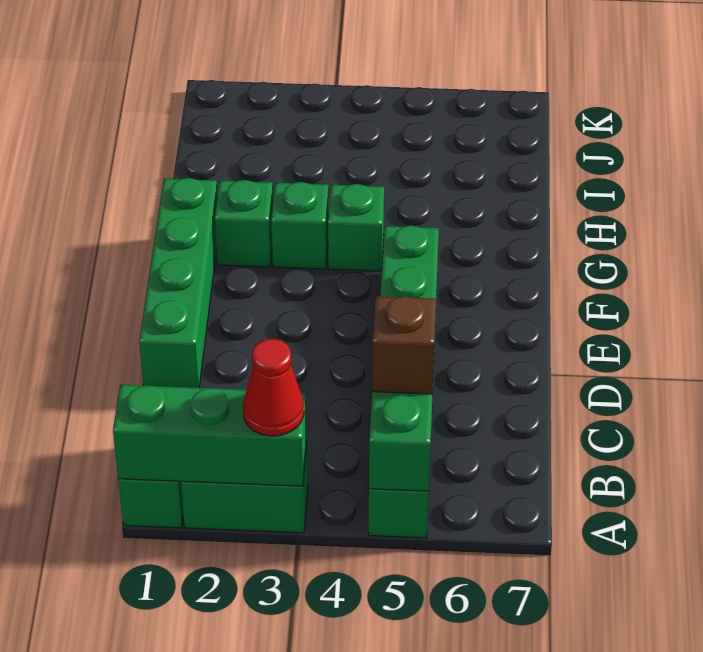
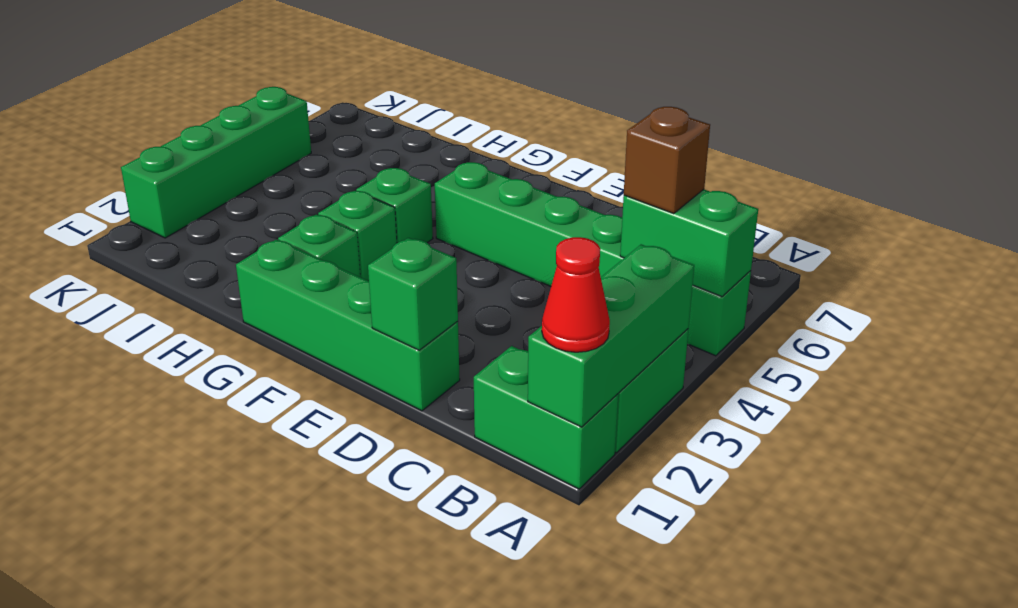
red 1x1 cone [243,339,304,436] -> red 1x1 cone moved to [542,237,610,352]
none -> green 1x1 brick [368,238,458,350]
none -> green 1x4 brick [121,87,311,238]

